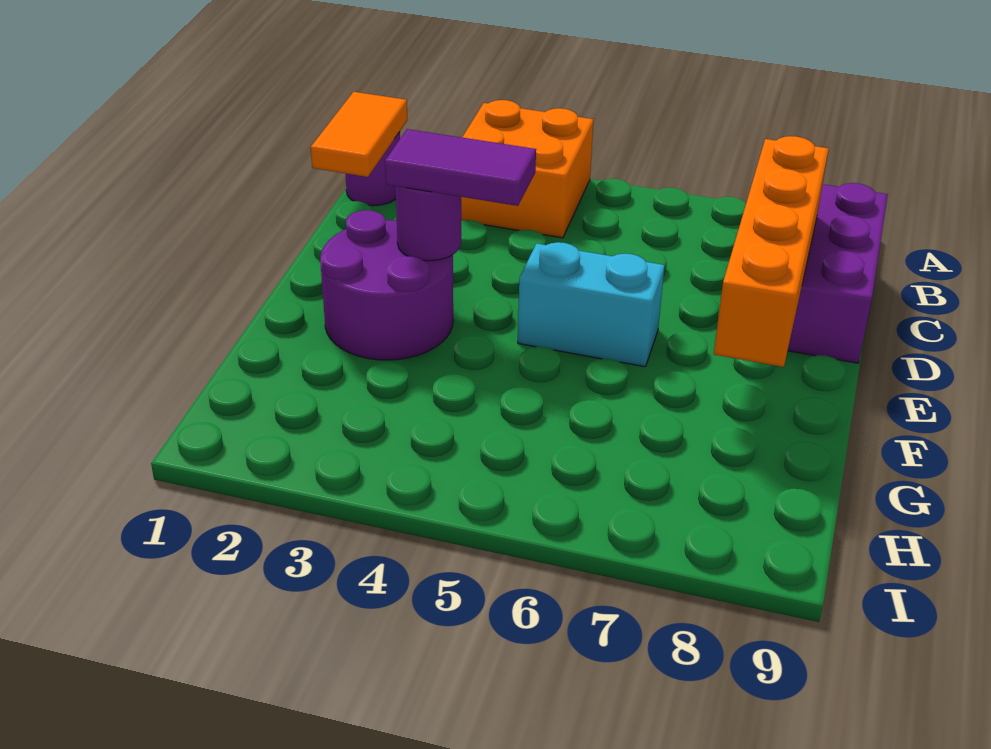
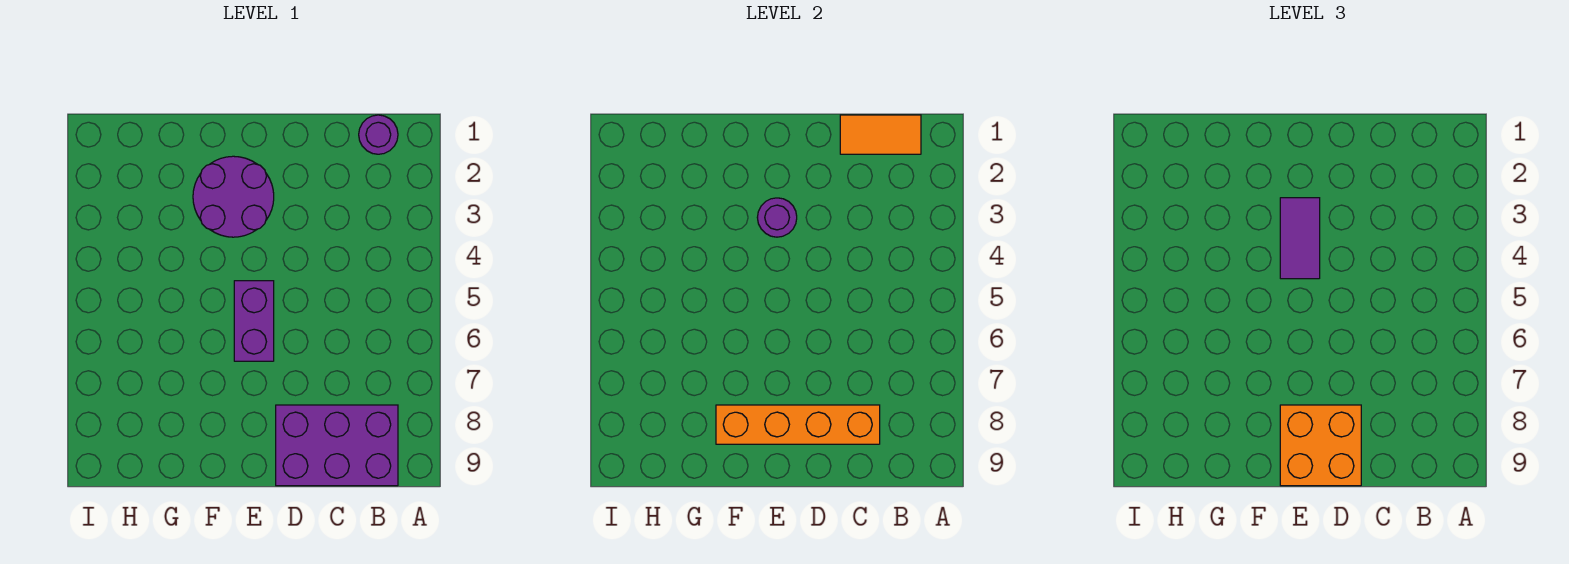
orange 2x2 brick [461,100,594,238] -> orange 2x2 brick moved to [1280,405,1361,486]
cyan 1x2 brick [518,242,665,367] -> purple 1x2 brick [234,281,274,361]

